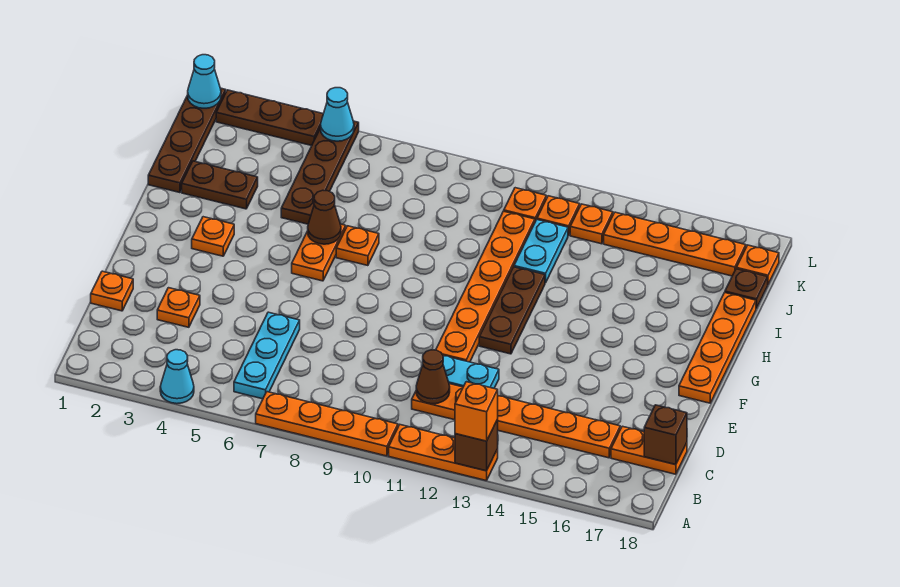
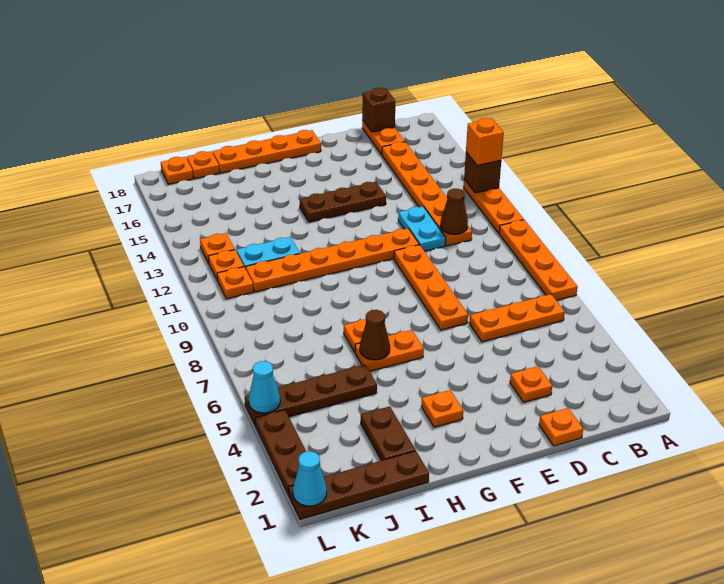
cyan 1x1 cone [160,350,194,404] -> none
cyan 1x3 plate [234,312,300,399] -> orange 1x3 plate [469,294,565,342]
brown 1x3 plate [479,267,545,354] -> brown 1x3 plate moved to [300,182,386,222]
brown 1x1 plate [725,269,768,309] -> orange 1x1 plate [187,151,219,179]
orange 1x4 plate [604,212,746,276] -> orange 1x4 plate moved to [394,245,468,330]

